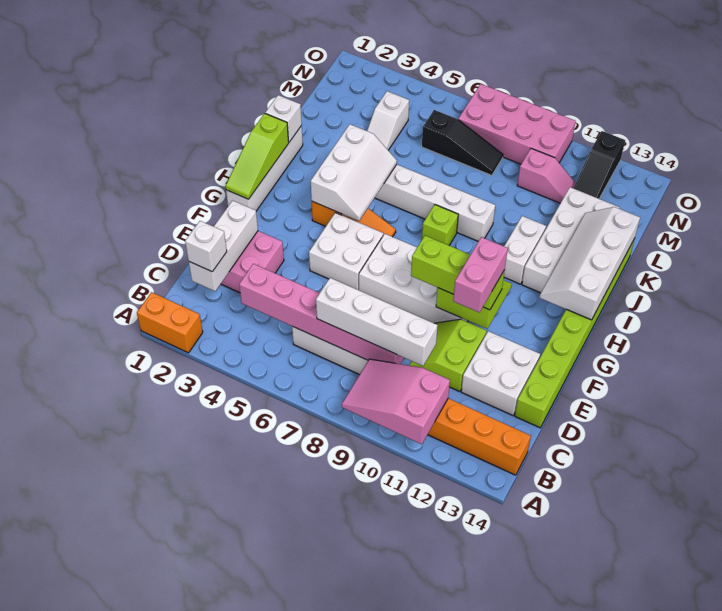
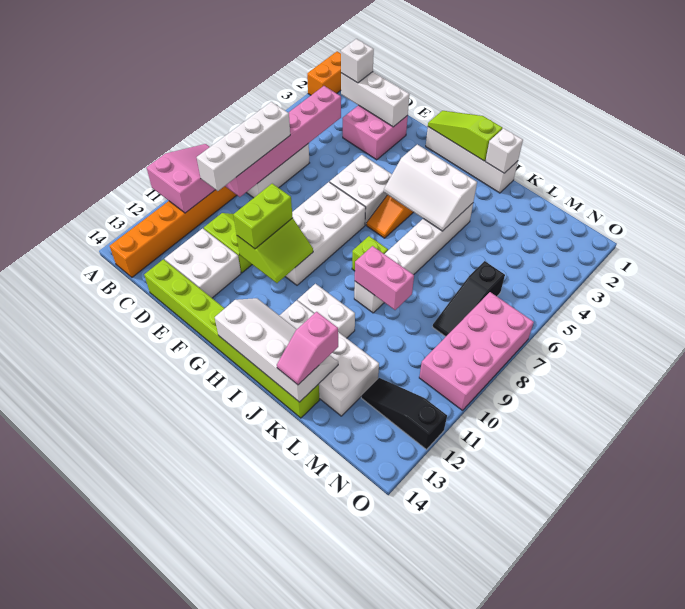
pink 1x2 brick [453,237,508,313] -> pink 1x2 brick moved to [355,246,414,310]
lime 1x3 brick [411,236,505,310] -> lime 1x2 brick [233,184,293,249]
white 1x2 slope [367,91,409,150] -> none
pink 1x2 slope [517,148,576,203] -> pink 1x2 slope moved to [277,312,338,385]

